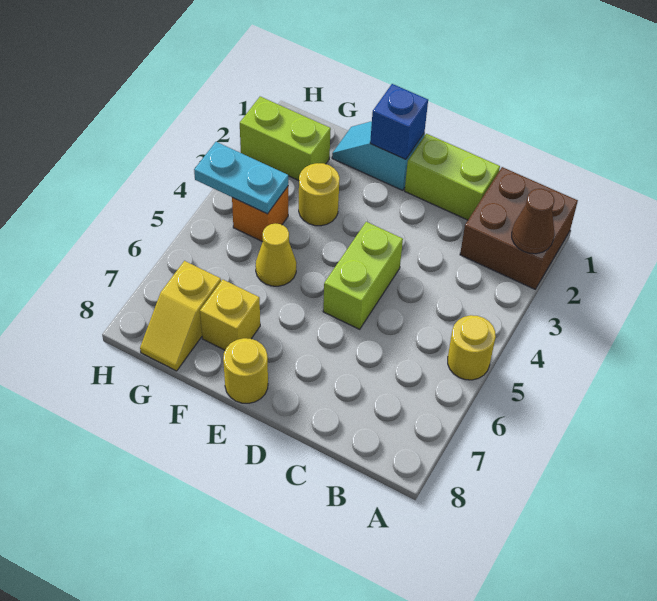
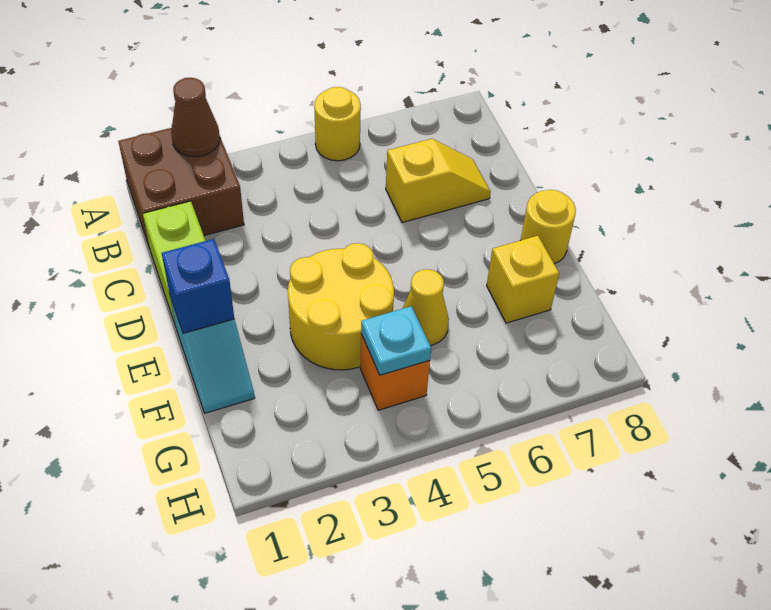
lime 1x2 brick [323,222,403,329] -> none
yellow 1x1 round brick [299,163,340,226] -> yellow 2x2 round brick [288,243,394,370]
lime 1x2 brick [240,97,331,181] -> none
cyan 1x2 plate [194,142,288,214] -> cyan 1x1 plate [361,306,431,375]
yellow 1x2 slope [140,261,221,371] -> yellow 1x2 slope moved to [386,139,491,223]

